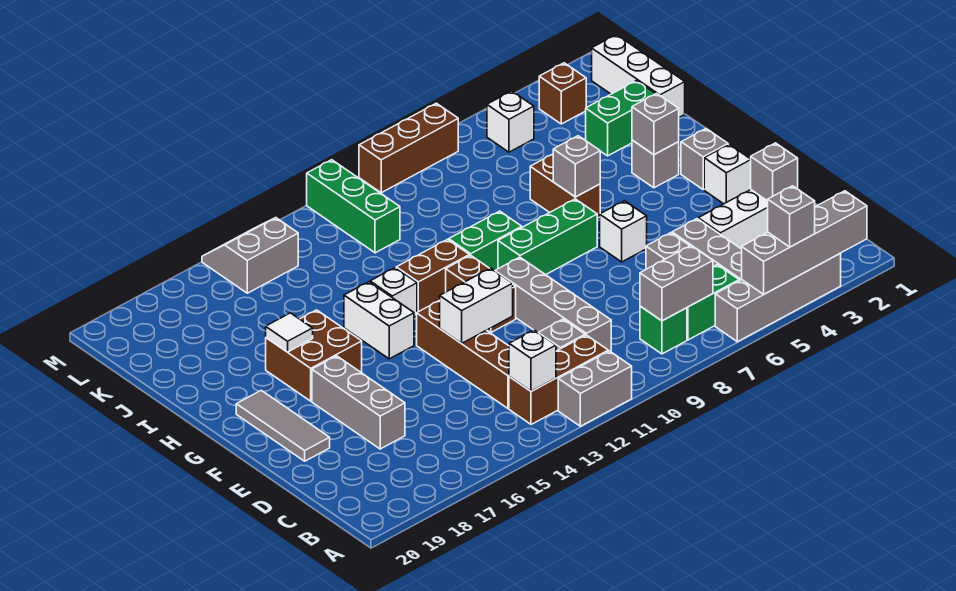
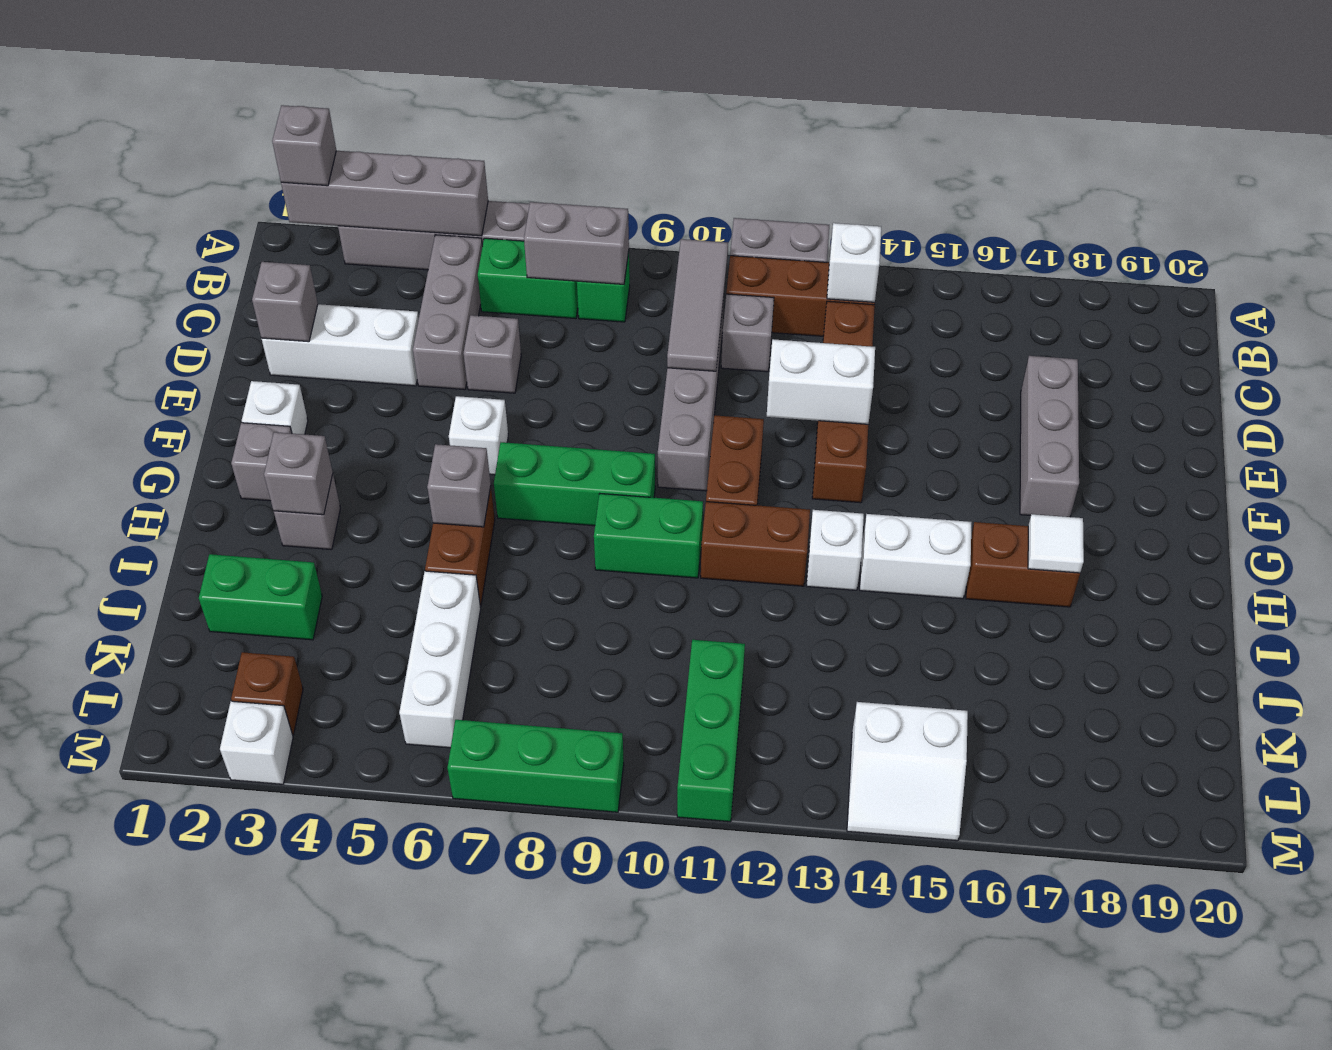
grey 1x1 brick [768,186,815,247] -> grey 1x1 brick moved to [272,105,336,186]
grey 1x3 tile [236,390,330,461] -> grey 1x3 tile moved to [667,239,728,371]
white 1x2 brick [344,282,414,359] -> white 1x2 brick turned to [860,514,972,599]
brown 2x2 brick [266,310,362,401] -> brown 1x2 brick [966,522,1080,607]
white 1x3 brick [592,35,685,117] -> white 1x3 brick moved to [399,571,481,748]
white 1x1 brick [487,91,534,152] -> white 1x1 brick moved to [220,701,293,784]
grey 2x2 slope [202,218,298,293] -> white 2x2 slope [847,702,968,841]
brown 1x3 brick [359,103,458,193] -> green 1x3 brick [447,720,624,812]

